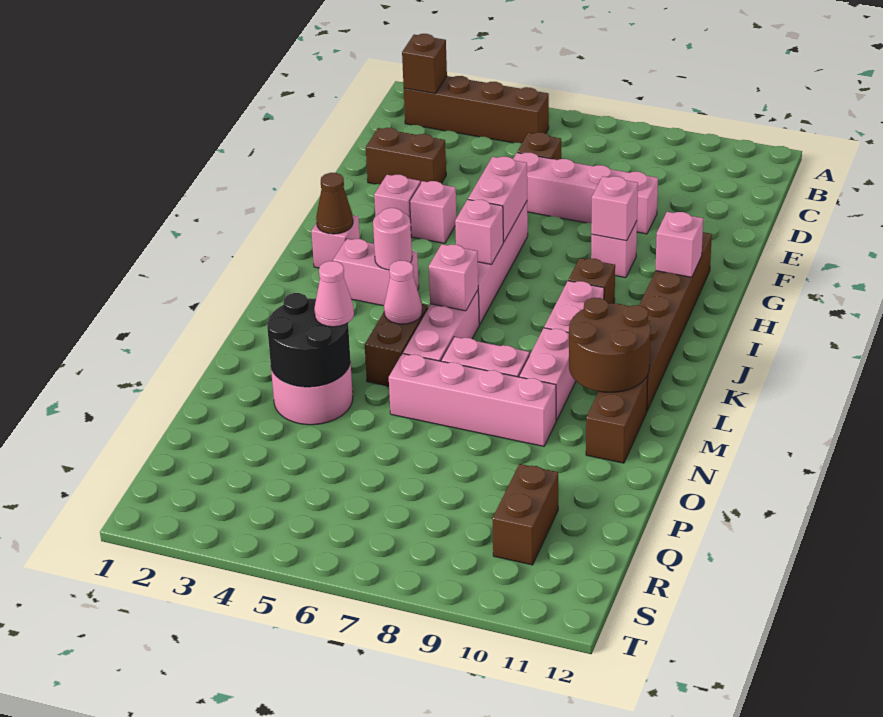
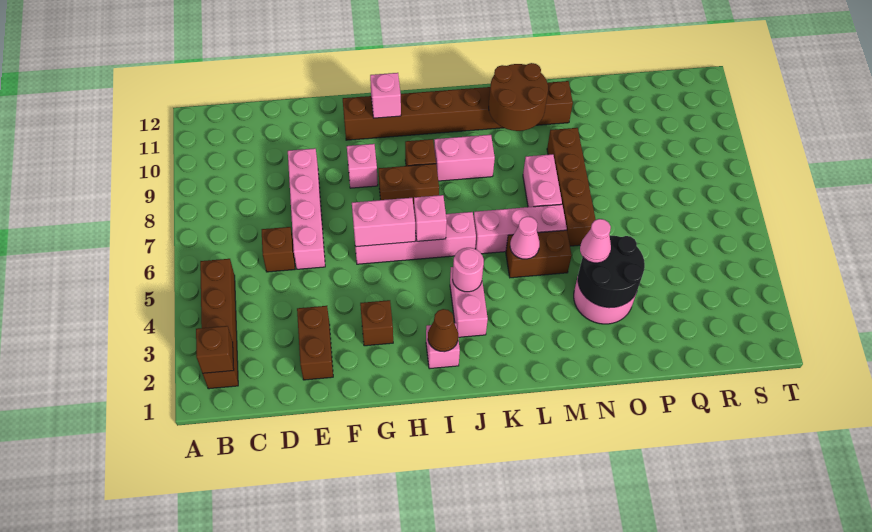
pink 1x1 brick [374,175,420,223] -> brown 1x1 brick [360,300,393,346]
pink 1x1 brick [410,181,457,243] -> none
pink 1x1 brick [591,176,638,241] -> none
pink 1x1 brick [429,244,478,311] -> none
pink 1x2 brick [519,328,576,421] -> none
pink 1x4 brick [389,353,556,446] -> brown 1x4 brick [547,128,596,246]
brown 1x2 brick [492,464,558,565] -> brown 1x2 brick moved to [379,164,439,207]

